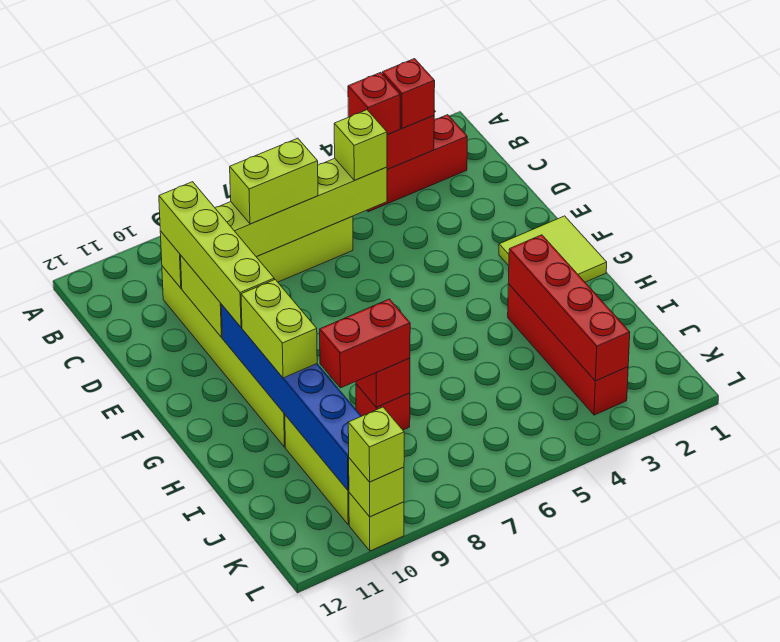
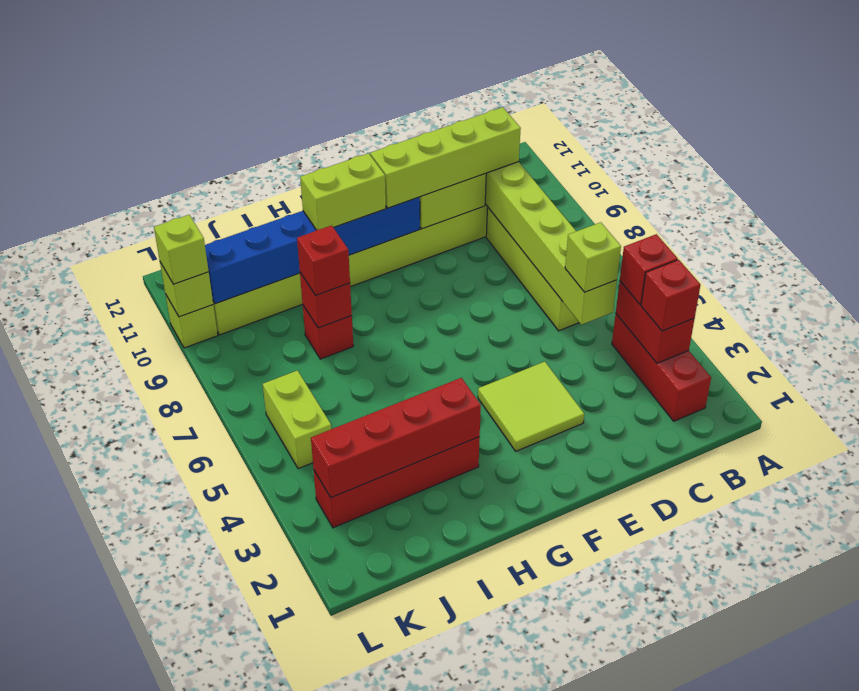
lime 1x2 brick [230,138,318,224] -> lime 1x2 brick moved to [263,370,331,469]
lime 2x2 tile [499,216,607,282] -> lime 2x2 tile moved to [478,362,584,451]
red 1x2 brick [320,299,410,388] -> red 1x1 brick [297,225,350,295]

